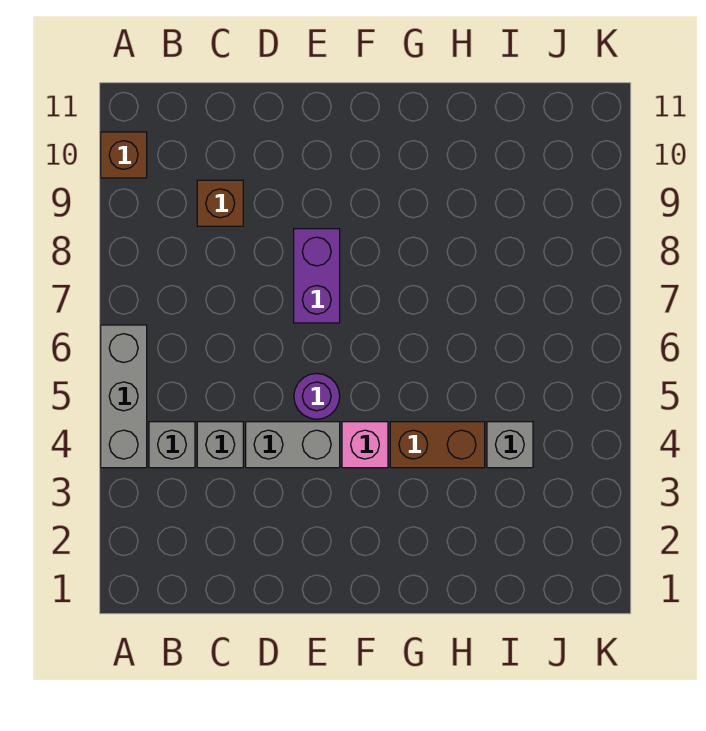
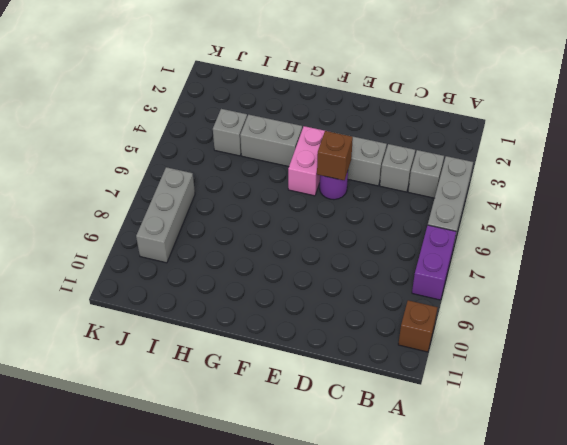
brown 1x1 brick [197,180,243,226] -> brown 1x1 brick moved to [317,131,353,180]
purple 1x2 brick [294,229,340,323] -> purple 1x2 brick moved to [412,225,456,300]
pink 1x1 brick [342,422,388,468] -> pink 1x2 brick [288,126,325,196]
brown 1x2 brick [390,422,485,468] -> grey 1x2 brick [240,115,302,167]
none -> grey 1x3 brick [136,167,195,263]

